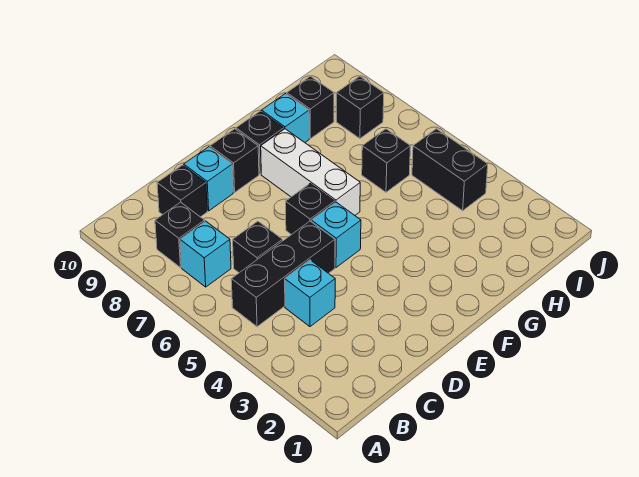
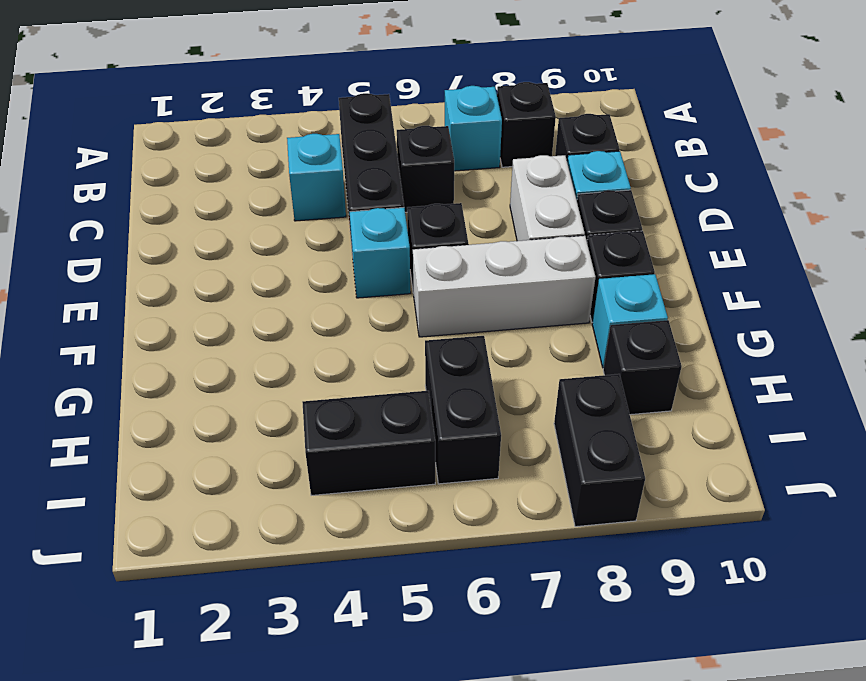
none -> white 1x2 brick [510,155,585,241]
black 1x1 brick [362,129,411,192] -> black 1x2 brick [425,336,501,484]
black 1x1 brick [336,76,384,139] -> black 1x2 brick [554,374,645,527]

